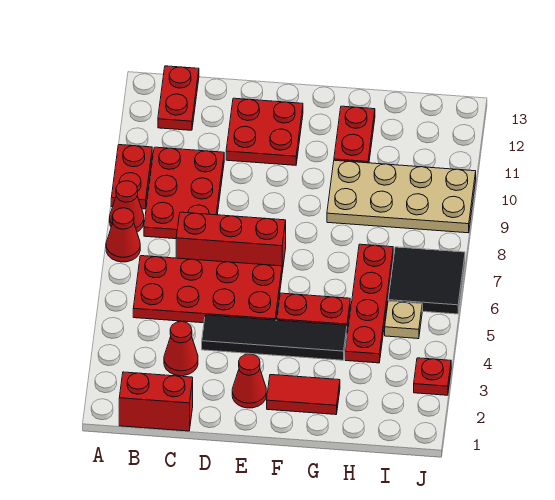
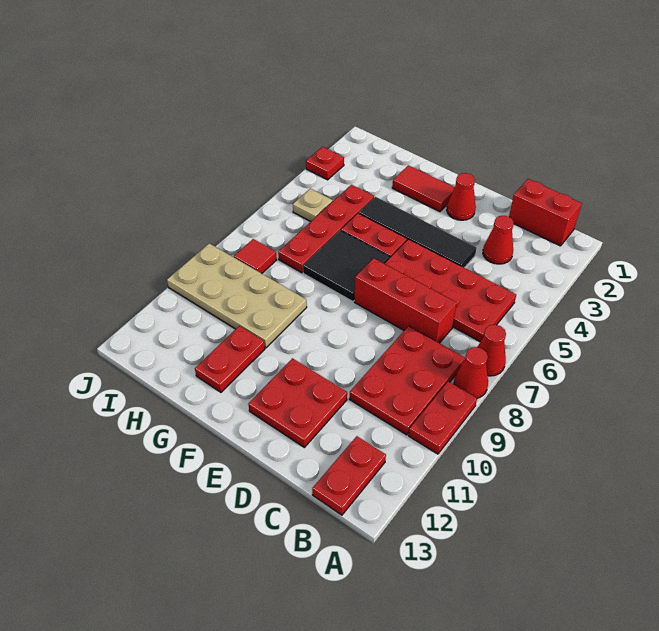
black 2x2 tile [388,247,465,314] -> black 2x2 tile moved to [303,230,390,301]
none -> red 1x1 tile [234,239,277,273]

